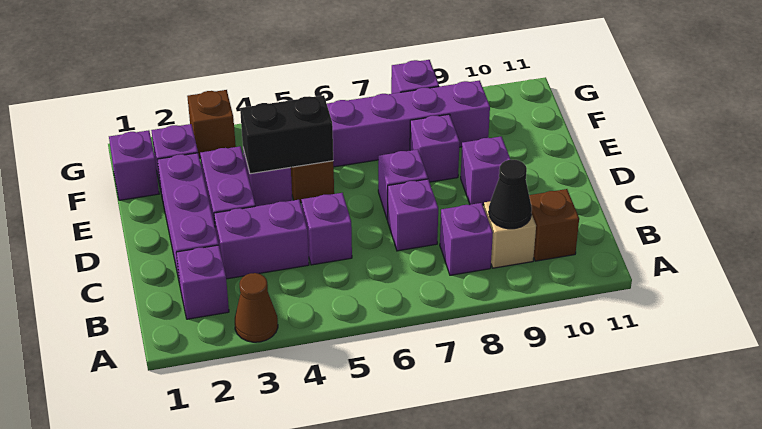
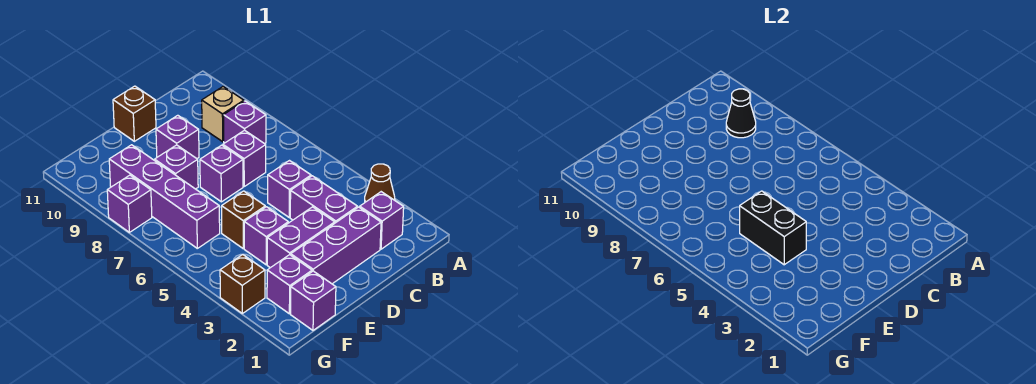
brown 1x1 brick [529,189,579,261] -> brown 1x1 brick moved to [113,86,156,141]

